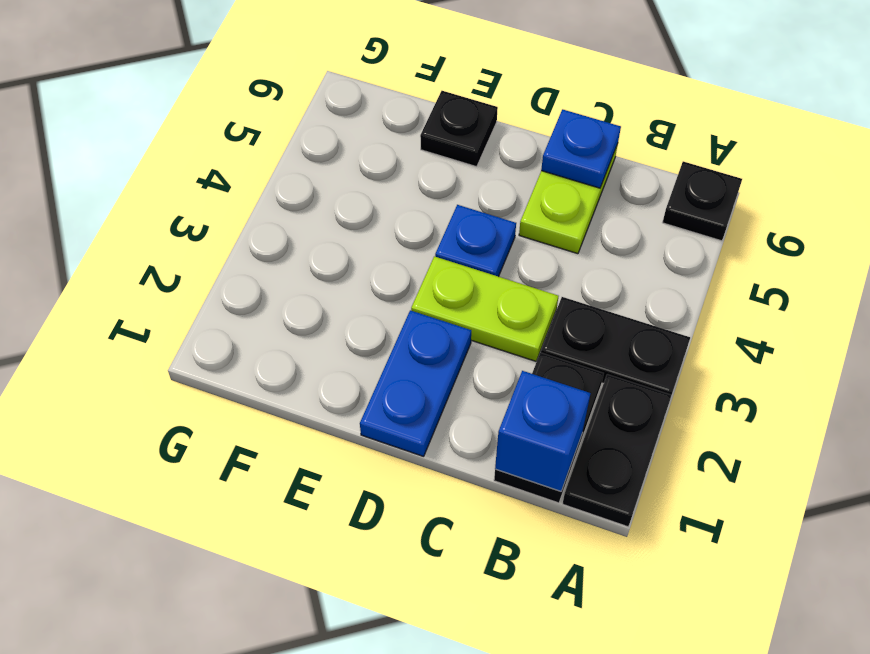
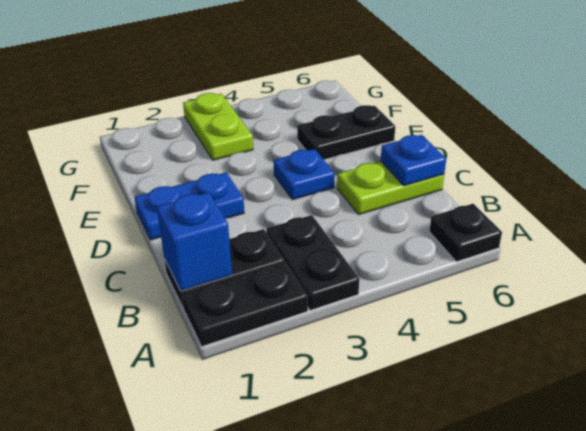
lime 1x2 plate [411,256,558,361] -> lime 1x2 plate moved to [183,93,253,160]
black 1x1 plate [420,91,498,167] -> black 1x2 plate [297,105,395,160]

